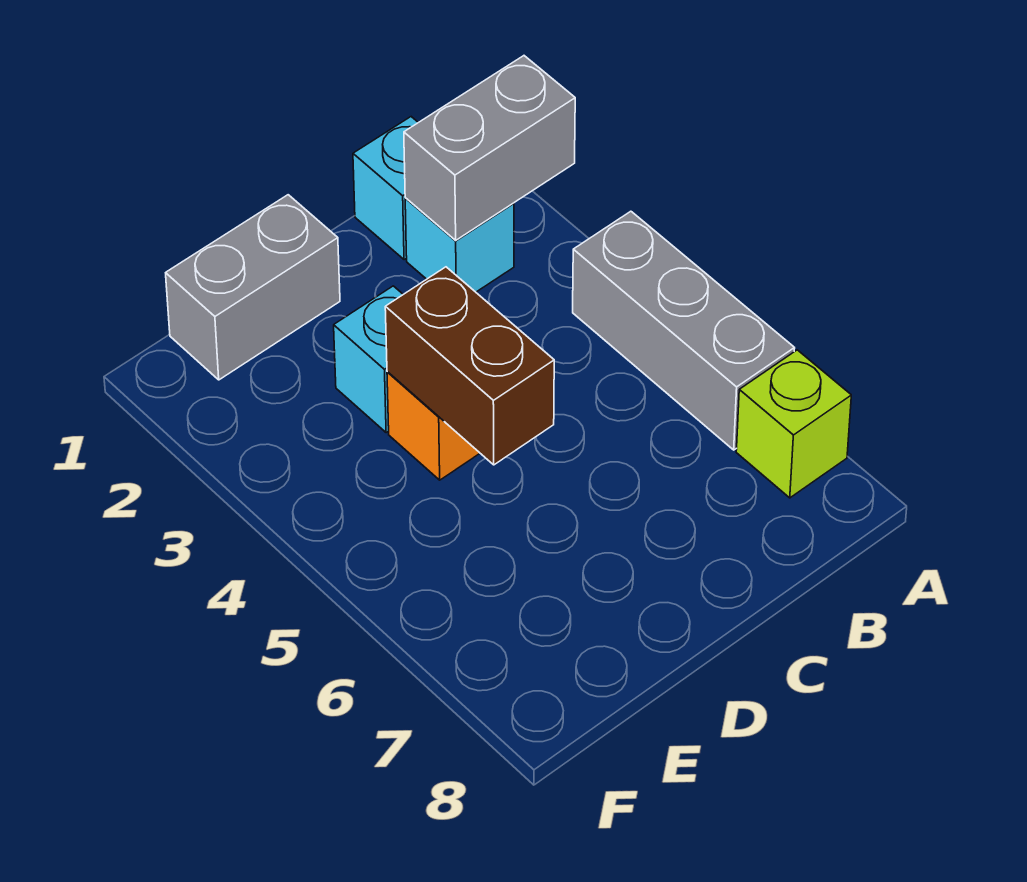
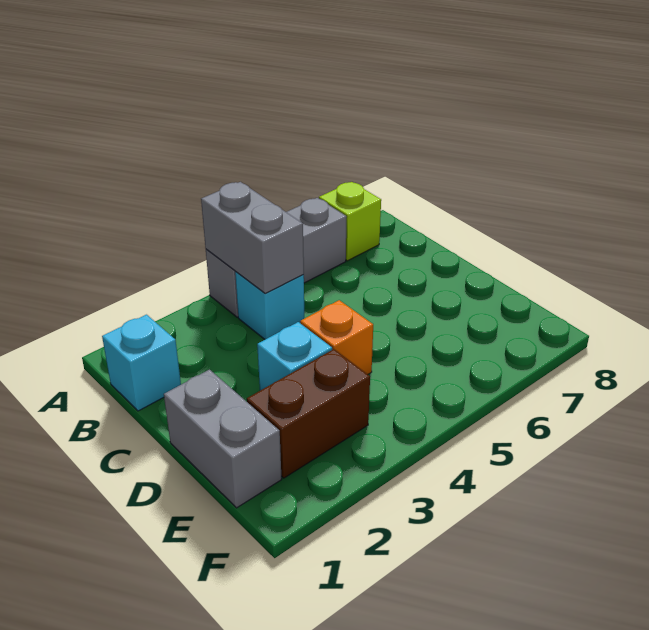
grey 1x2 brick [404,56,575,240] -> grey 1x2 brick moved to [201,182,304,293]
cyan 1x1 brick [405,198,514,292] -> cyan 1x1 brick moved to [235,272,304,339]
brown 1x2 brick [385,267,554,465] -> brown 1x2 brick moved to [247,349,370,478]

